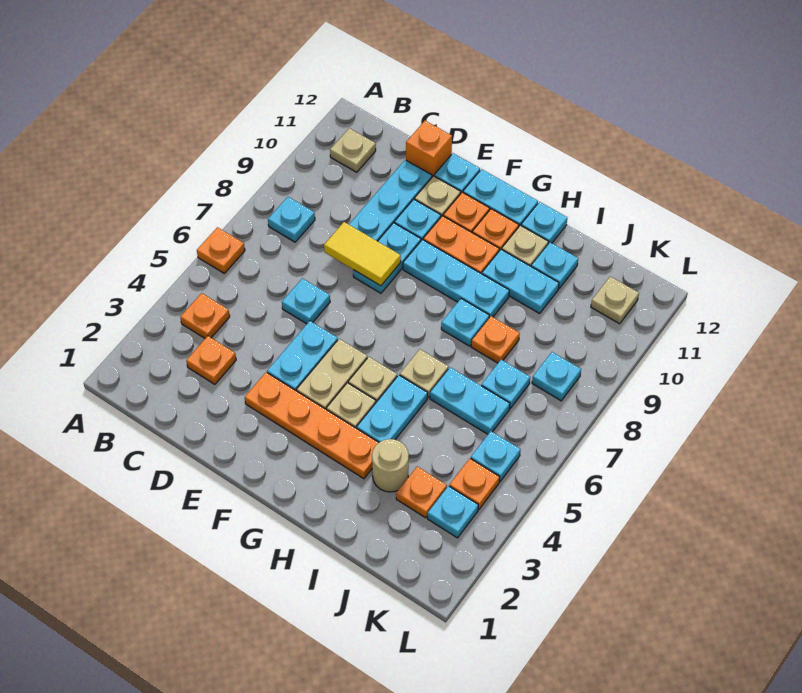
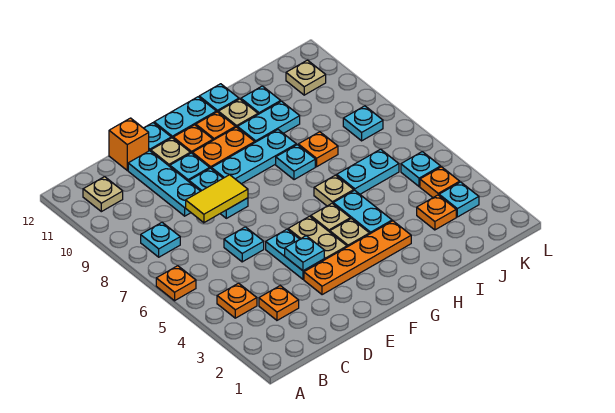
tan 1x1 round brick [372,439,409,492] -> none
cyan 1x1 plate [481,360,530,408] -> cyan 1x1 plate moved to [285,236,324,271]

